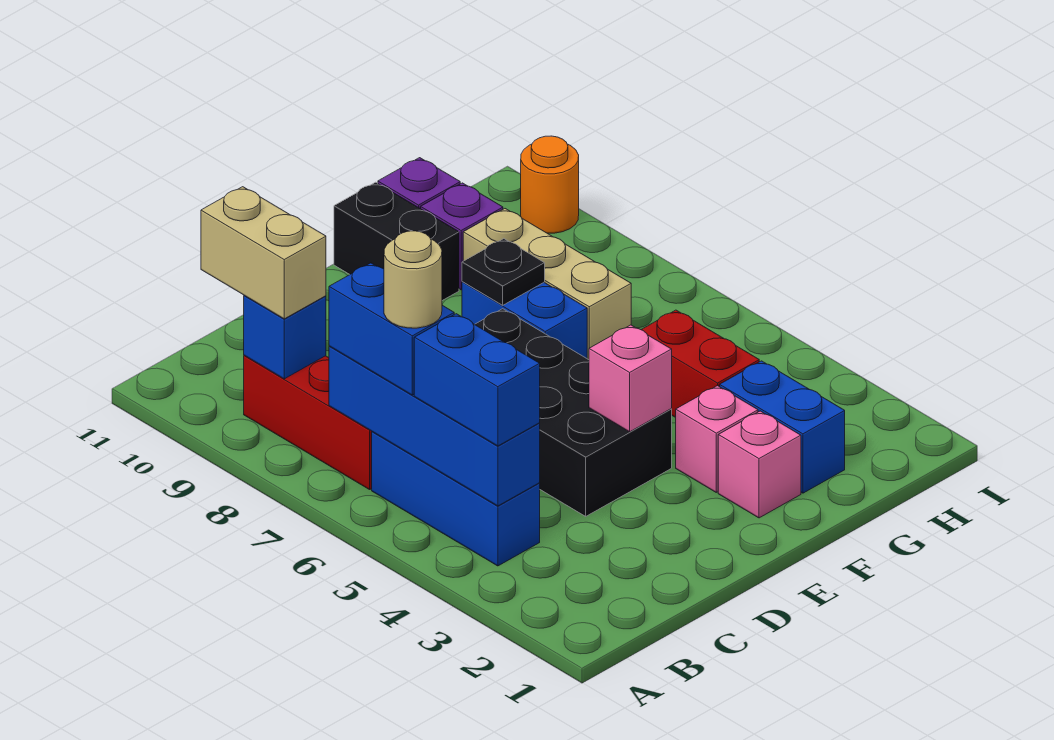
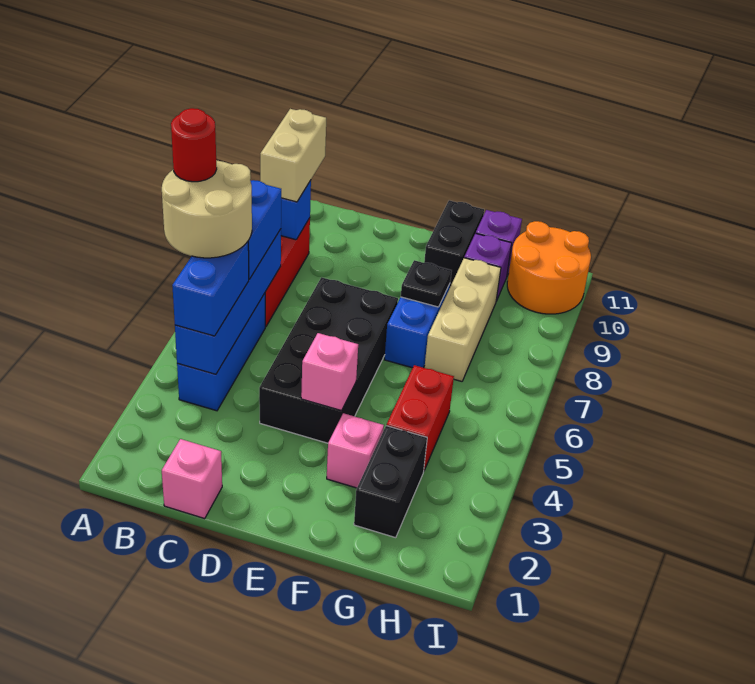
none -> red 1x1 round brick [171,108,217,182]
tan 1x1 round brick [384,231,442,328] -> tan 2x2 round brick [162,160,252,258]
pink 1x1 brick [718,411,801,518] -> pink 1x1 brick moved to [162,439,222,519]
blue 1x2 brick [720,361,845,493] -> black 1x2 brick [354,426,427,538]
orange 1x1 round brick [521,136,579,233] -> orange 2x2 round brick [507,221,591,314]

